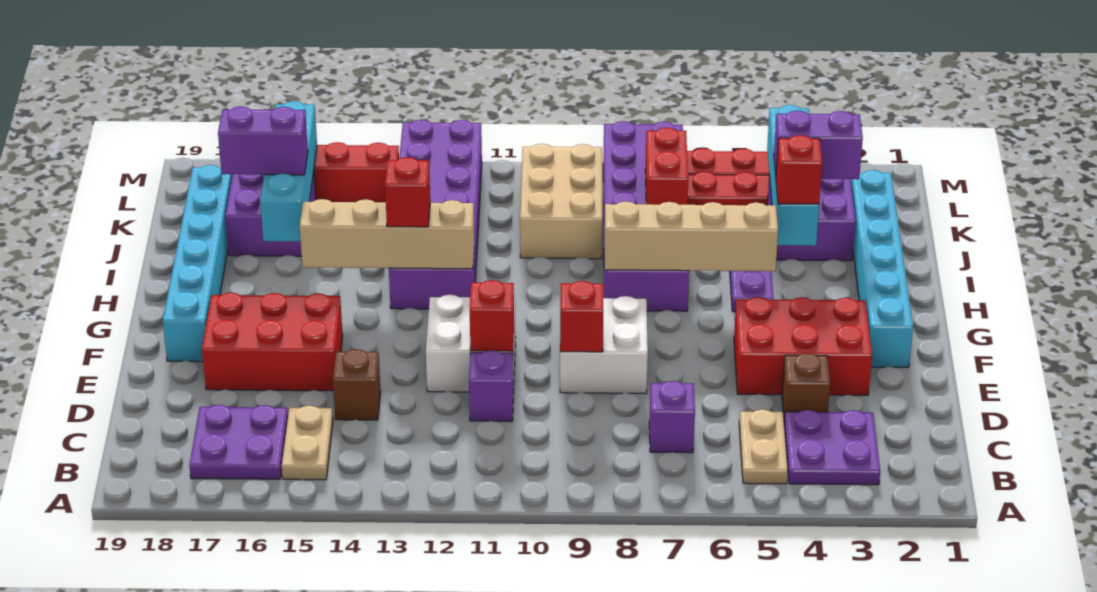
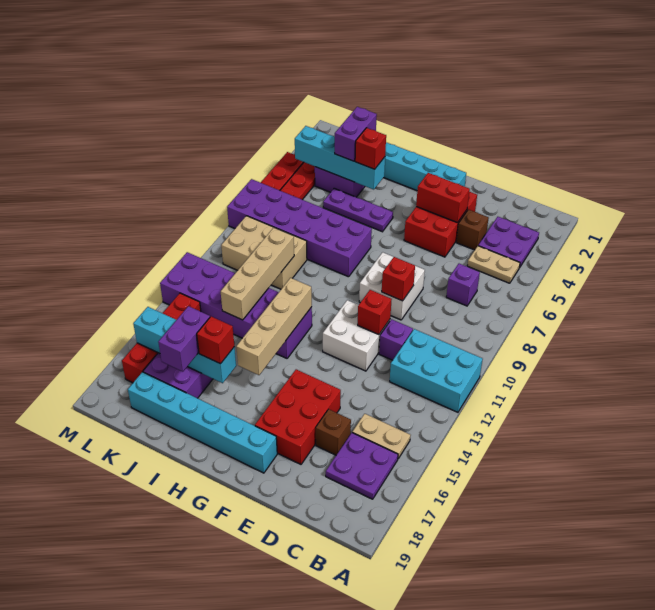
none -> cyan 2x3 brick [390,329,483,412]
brown 1x1 brick [333,349,381,420] -> brown 1x1 brick moved to [316,409,351,455]
tan 1x4 brick [605,201,778,271] -> tan 1x4 brick moved to [221,228,294,320]
red 1x1 brick [385,157,430,227] -> red 1x1 brick moved to [197,317,234,364]
red 1x2 brick [645,128,688,205] -> red 1x2 brick moved to [416,173,470,223]

